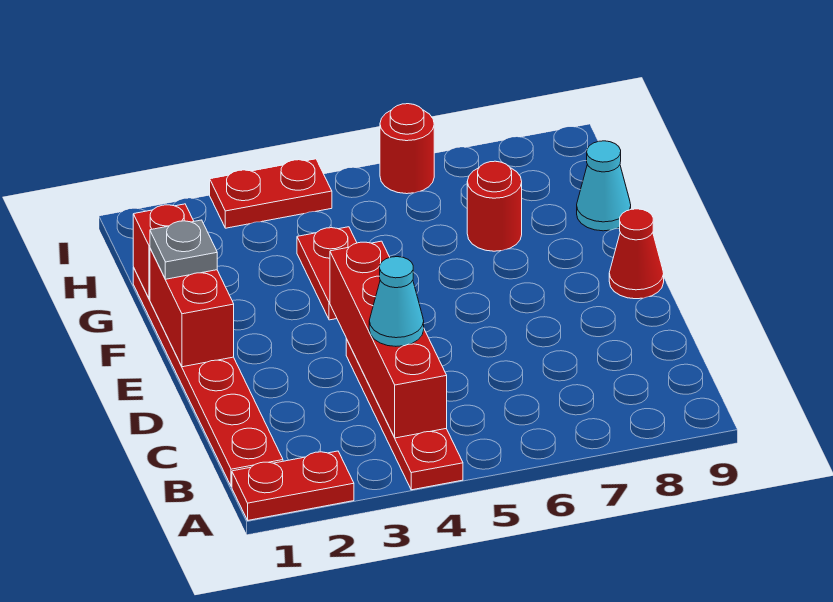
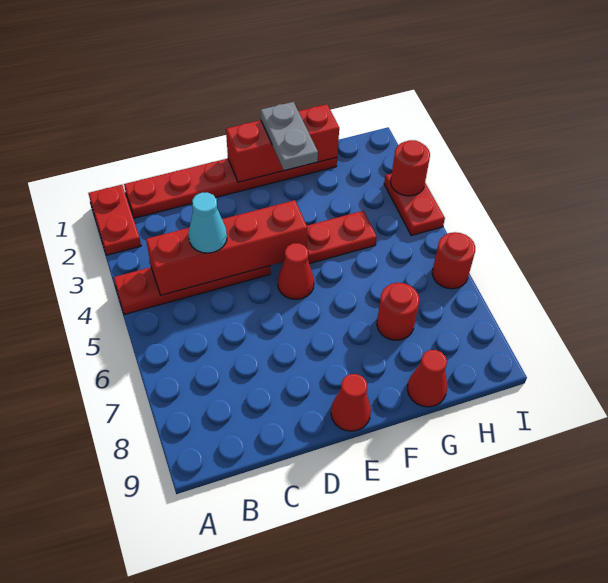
none -> red 1x1 cone [278,243,314,299]
grey 1x1 plate [150,220,217,279] -> grey 1x2 plate [261,102,318,170]
cyan 1x1 cone [577,141,631,231] -> red 1x1 cone [407,350,447,407]
none -> red 1x1 round brick [391,140,430,196]

